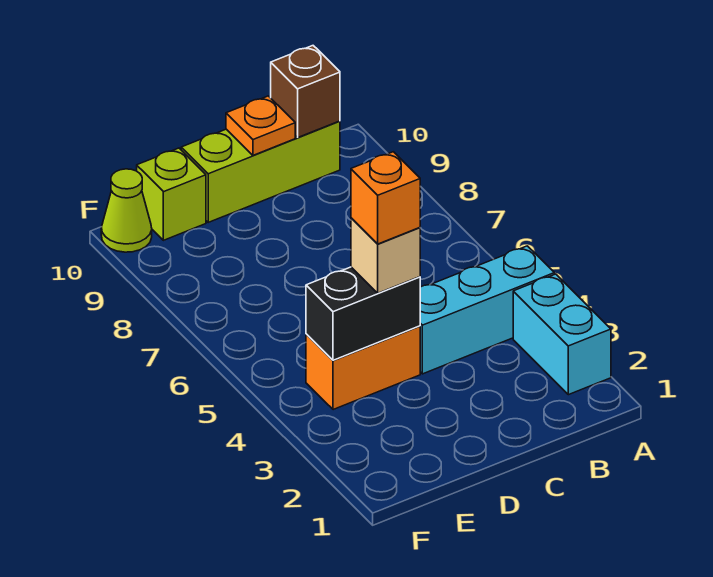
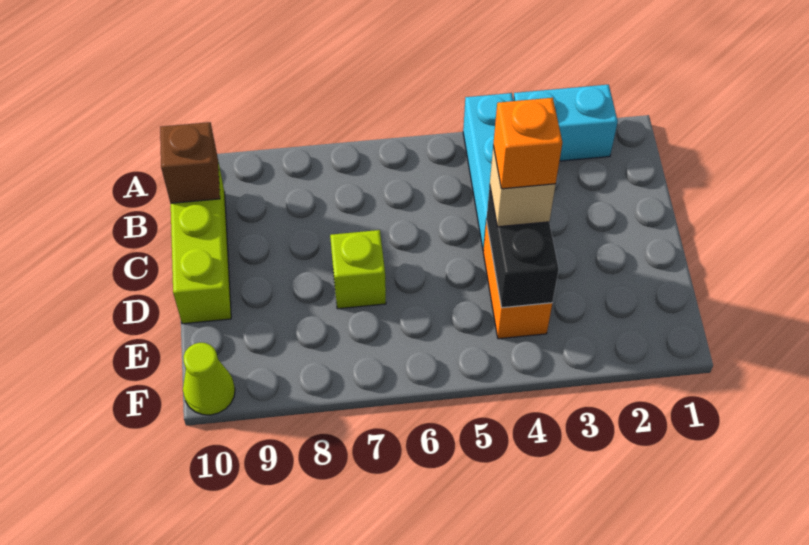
orange 1x1 plate [226,96,295,155] -> none
lime 1x1 brick [137,148,206,240] -> lime 1x1 brick moved to [330,230,386,309]

